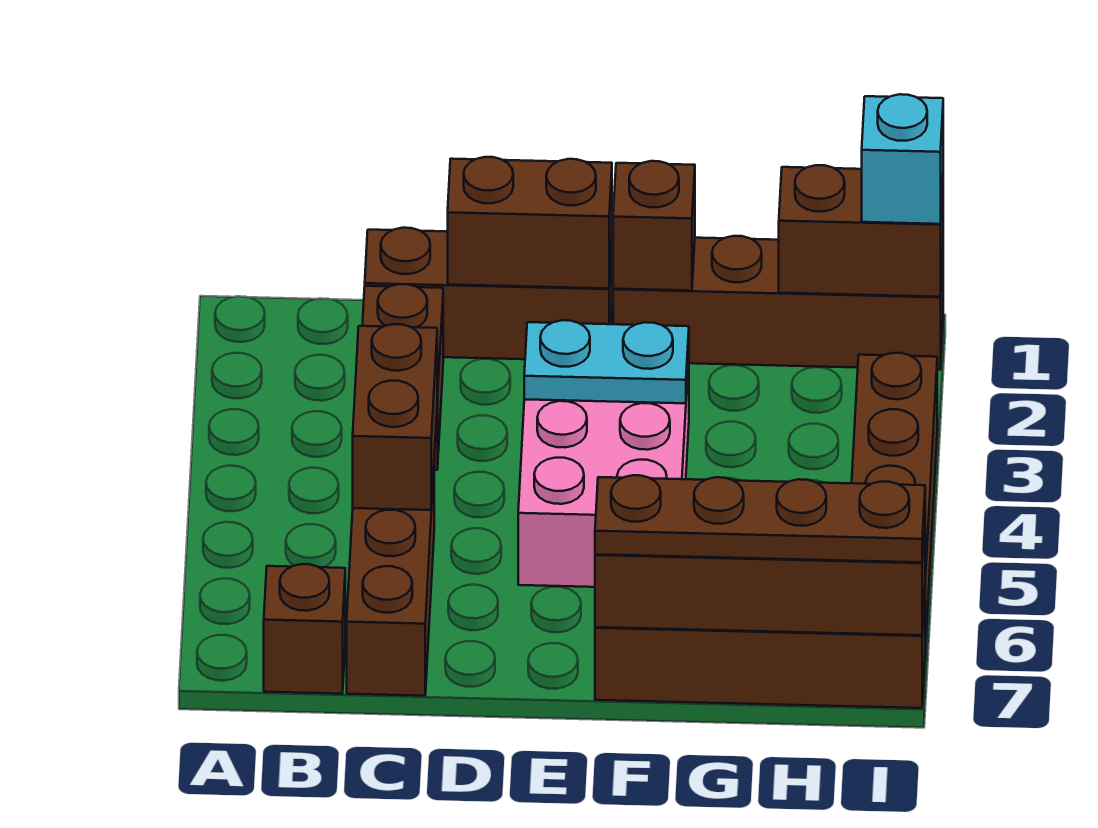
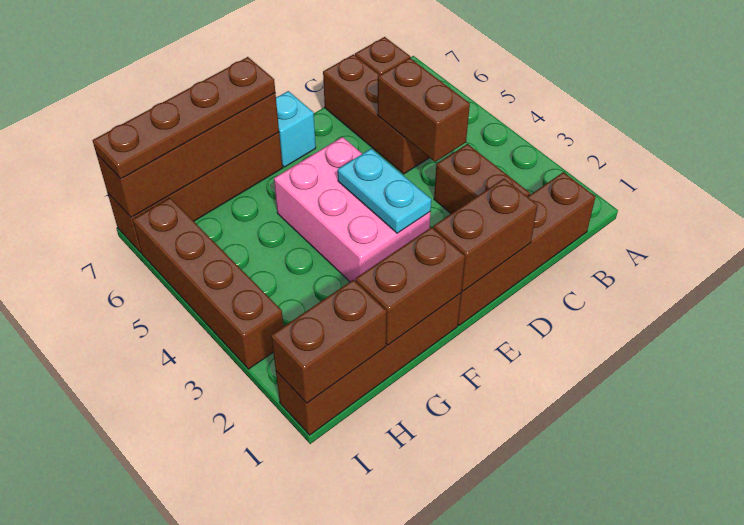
brown 1x3 brick [365,228,612,359] -> brown 1x4 brick [458,172,596,325]
cyan 1x2 plate [524,320,689,403] -> cyan 1x2 plate turned to [338,149,431,233]
brown 1x1 brick [613,161,695,291] -> brown 1x2 brick [356,227,465,345]
cyan 1x1 brick [862,94,943,224] -> cyan 1x1 brick moved to [276,91,316,167]

